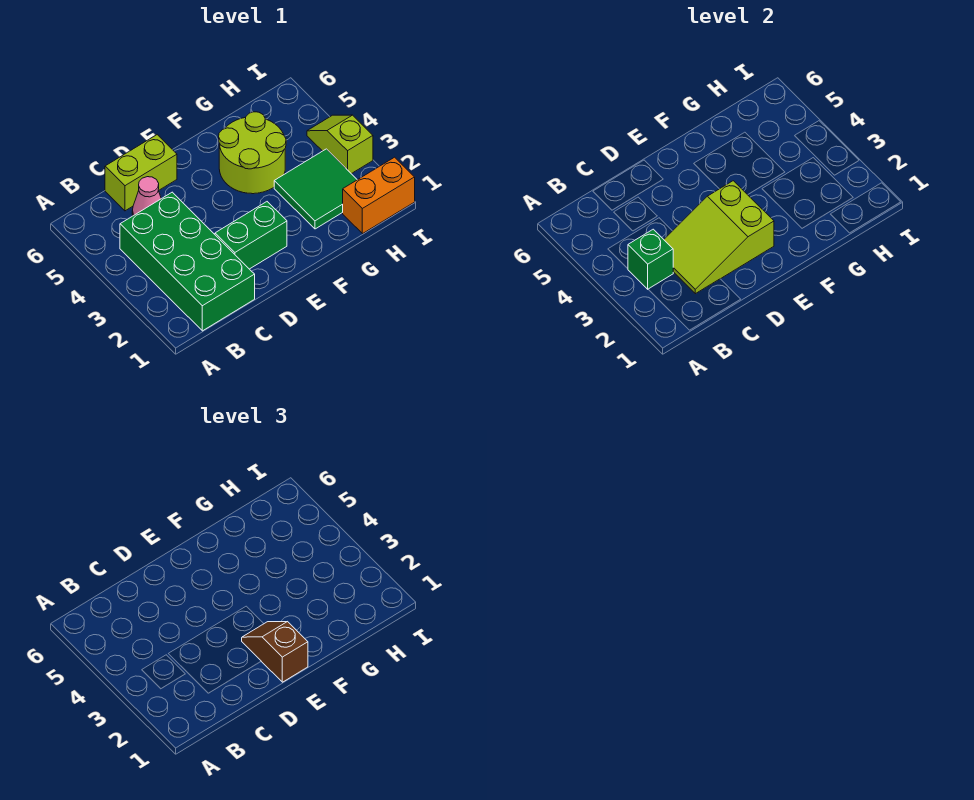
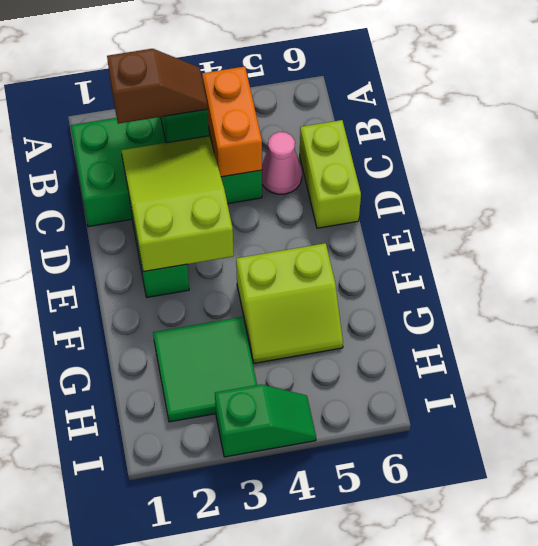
brown 1x2 slope [242,622,308,682] -> brown 1x2 slope moved to [107,49,208,124]
lime 2x2 round brick [219,112,286,194] -> lime 2x2 slope [236,243,343,363]
orange 1x2 brick [343,157,415,234] -> orange 1x2 brick moved to [202,67,262,177]
lime 1x2 slope [307,115,373,174] -> green 1x2 slope [215,384,316,457]

